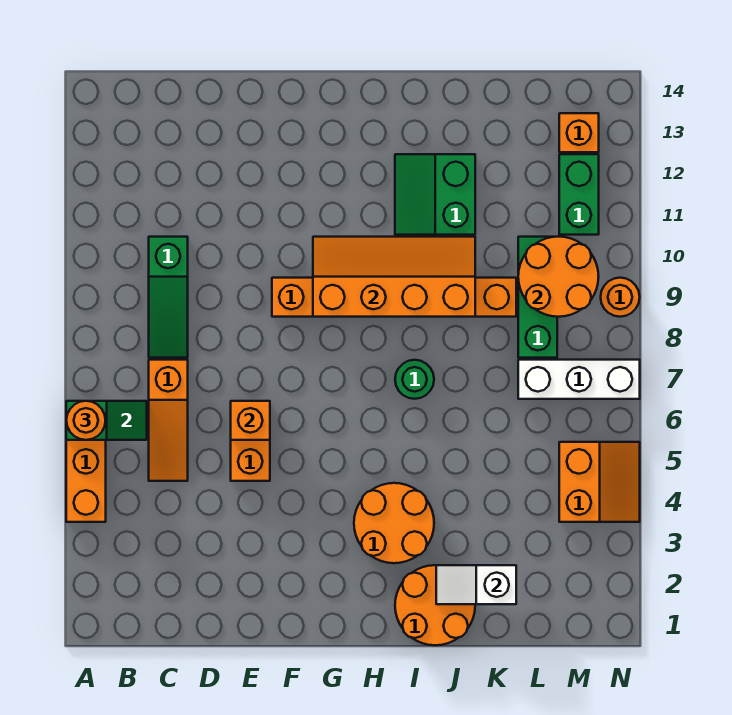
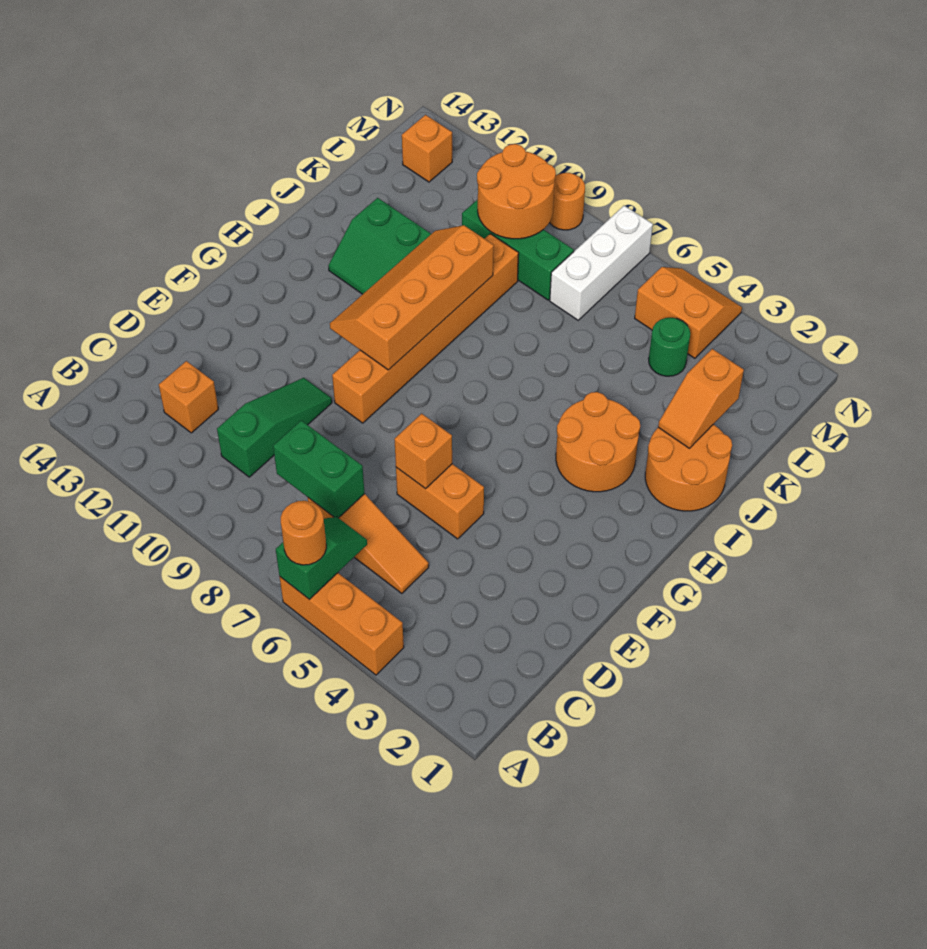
green 1x3 slope [149,237,188,358] -> green 1x3 slope turned to [217,378,332,477]
none -> orange 1x1 brick [159,361,218,433]
green 1x1 round brick [395,360,434,399] -> green 1x1 round brick moved to [649,318,690,376]
white 1x2 slope [436,565,516,604] -> orange 1x2 slope [658,349,744,448]
green 1x2 brick [559,154,599,235] -> green 1x2 brick moved to [273,420,365,518]

